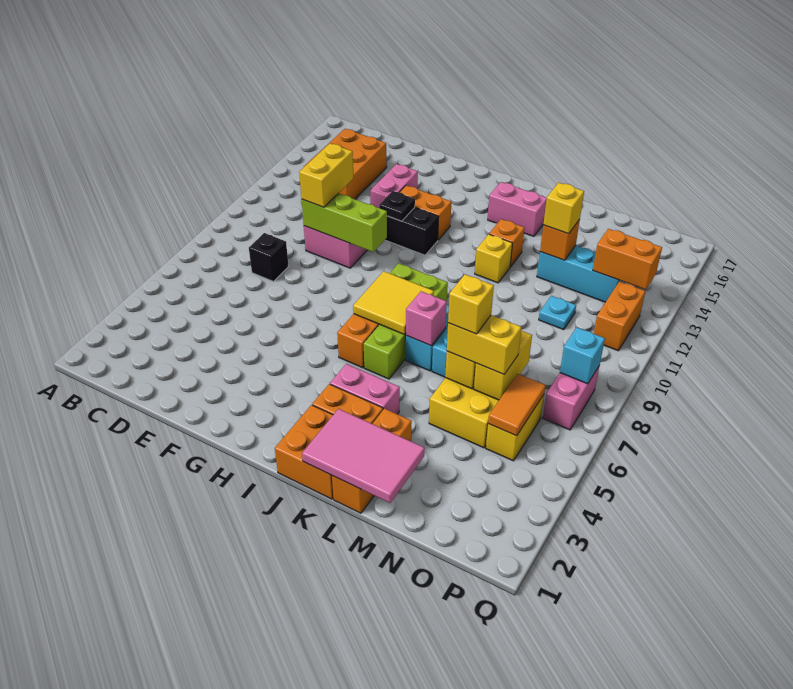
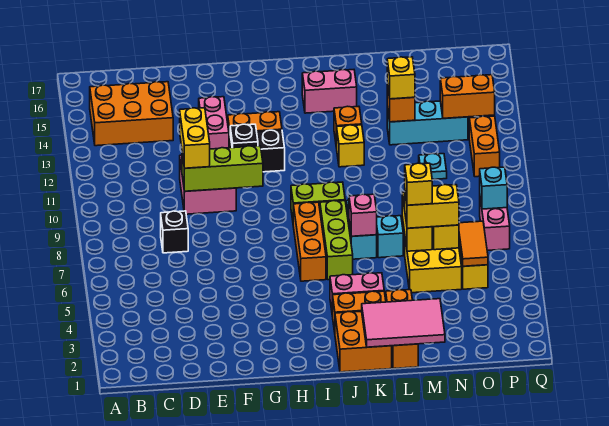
orange 2x3 brick [304,129,387,199] -> orange 2x3 brick turned to [90,82,173,146]
yellow 2x2 tile [353,271,434,335] -> none

